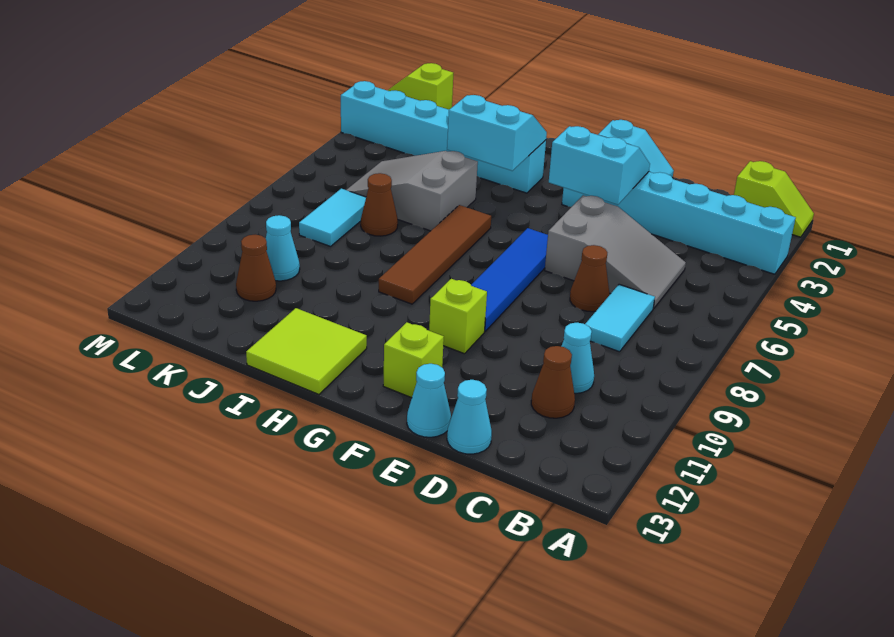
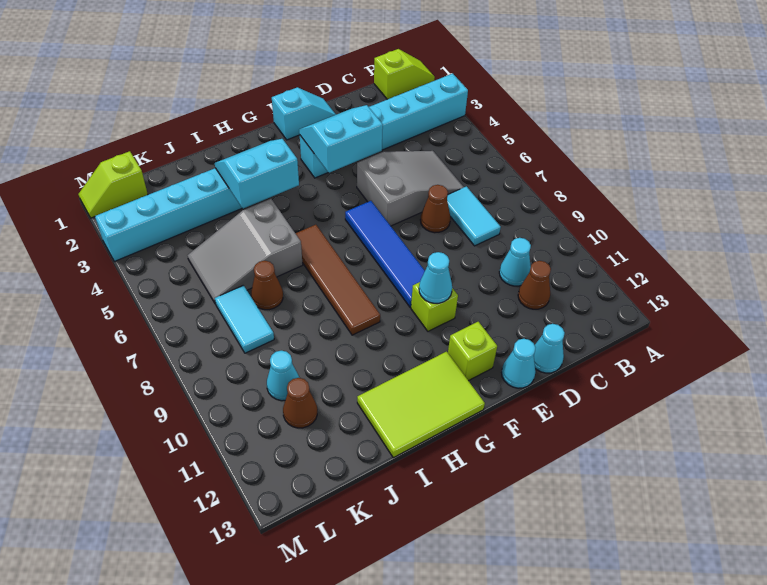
none -> cyan 1x1 cone [419,252,452,303]
lime 2x2 tile [246,308,367,394] -> lime 2x3 tile [357,352,485,458]

